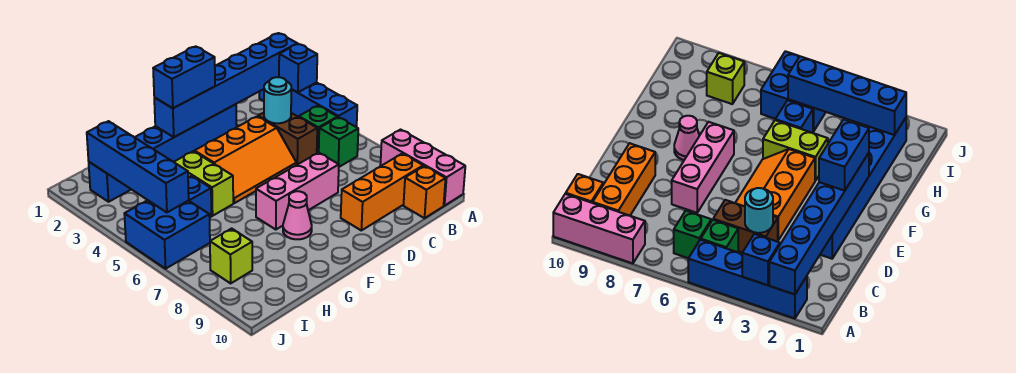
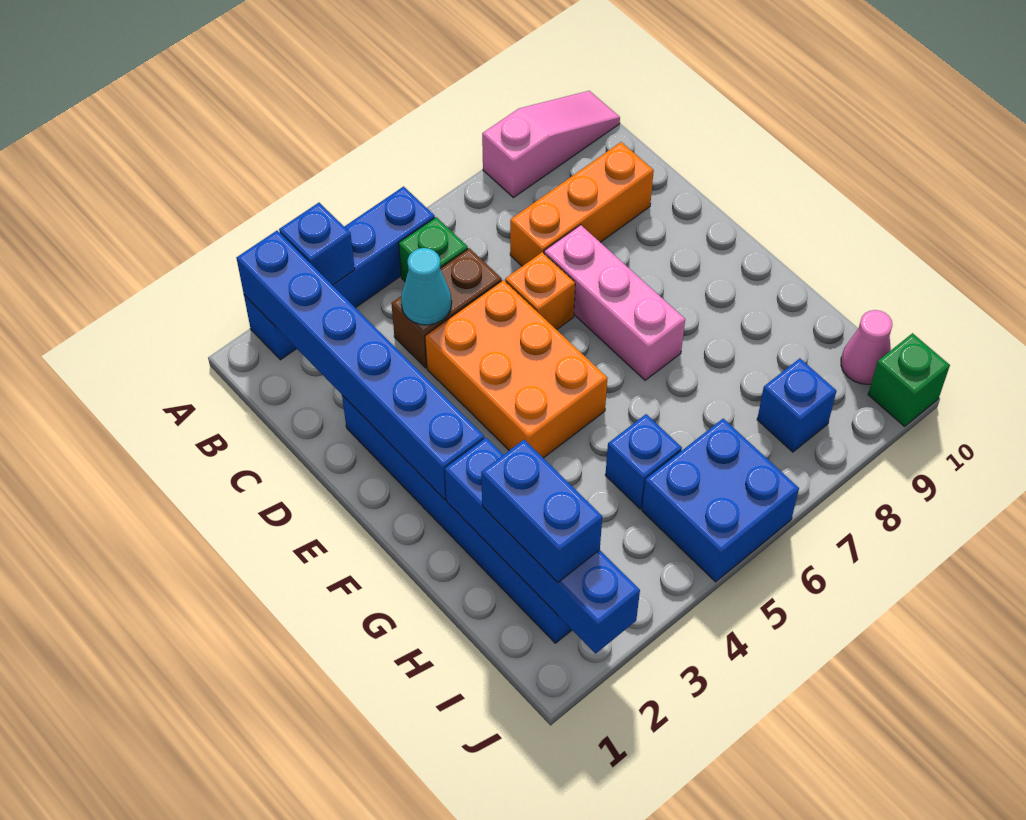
pink 1x3 brick [380,130,465,206] -> pink 1x3 slope [482,91,620,198]
green 1x1 brick [319,117,358,167] -> green 1x1 brick moved to [868,333,950,426]
orange 1x3 brick [341,153,423,230] -> orange 1x3 brick turned to [510,142,654,266]
orange 1x1 brick [403,166,446,218] -> orange 1x1 brick moved to [505,252,575,330]
cyan 1x1 round brick [264,77,291,123] -> cyan 1x1 cone [401,248,452,325]
orange 2x3 slope [195,116,296,203] -> orange 2x3 brick [425,280,607,458]
blue 1x2 brick [153,46,215,108] -> blue 1x2 brick moved to [481,440,602,582]
pink 1x1 cone [283,191,312,239] -> pink 1x1 cone moved to [841,310,892,384]
lime 1x2 brick [174,151,233,216] -> none
blue 1x4 brick [87,121,189,212] -> blue 1x4 brick turned to [445,438,640,653]
lime 1x1 brick [210,229,252,283] -> blue 1x1 brick [757,358,836,452]

